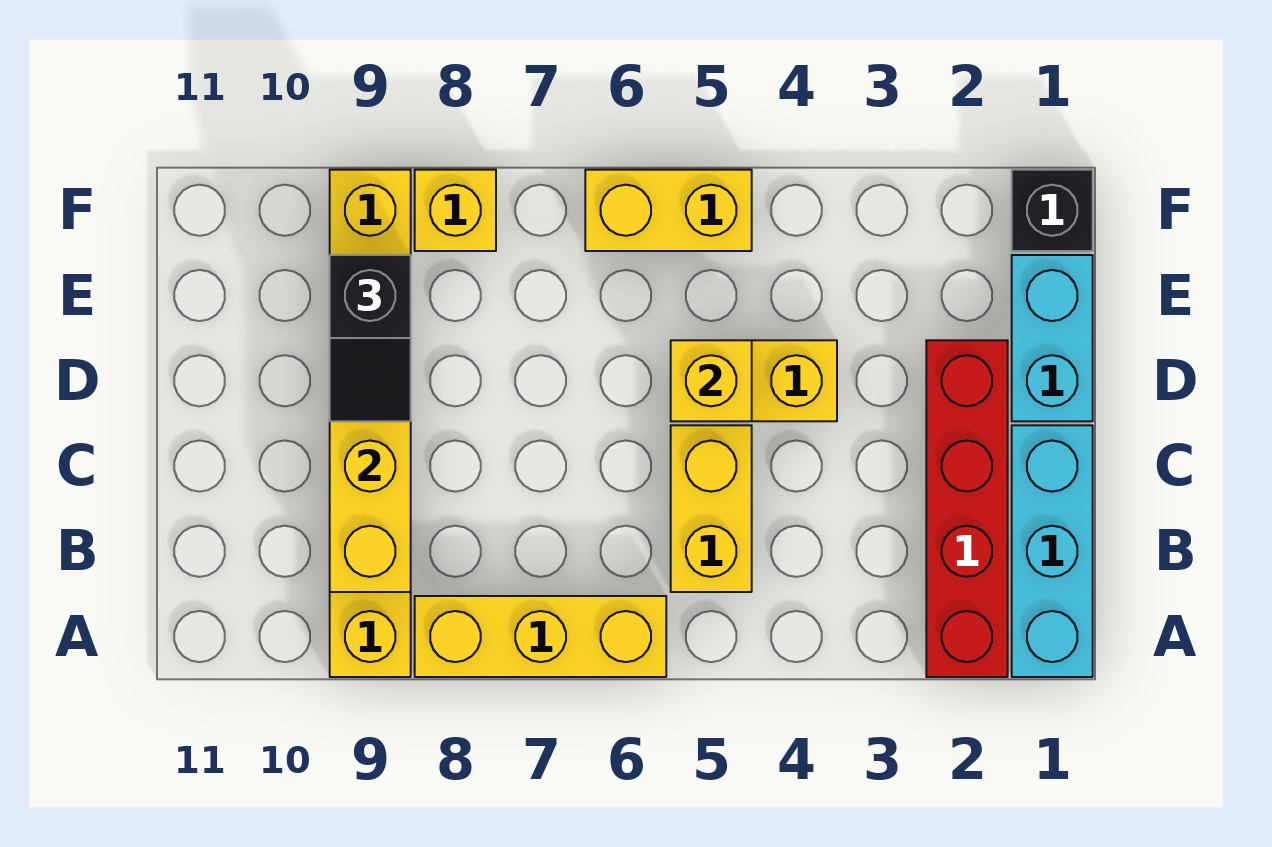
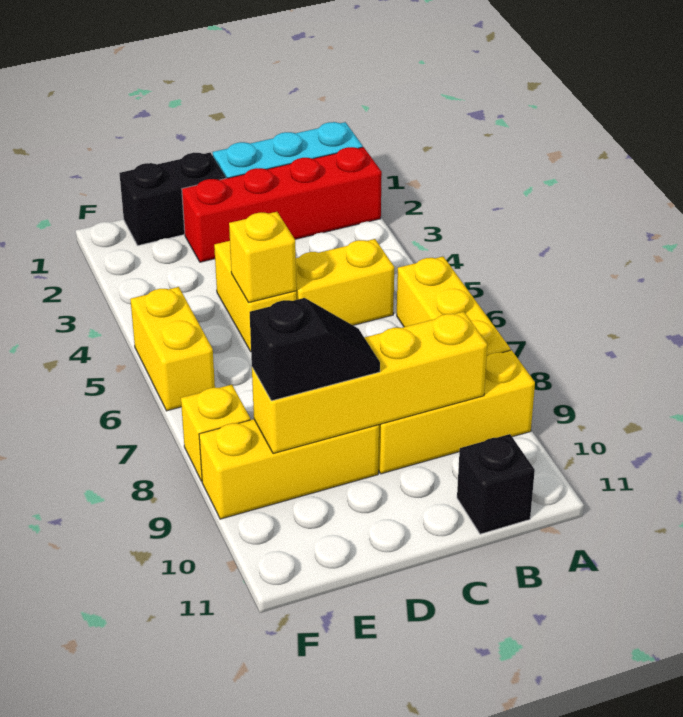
cyan 1x2 brick [1012,255,1093,421] -> black 1x2 brick [119,153,226,246]
black 1x1 brick [1012,170,1093,251] -> black 1x1 brick moved to [457,434,535,534]

